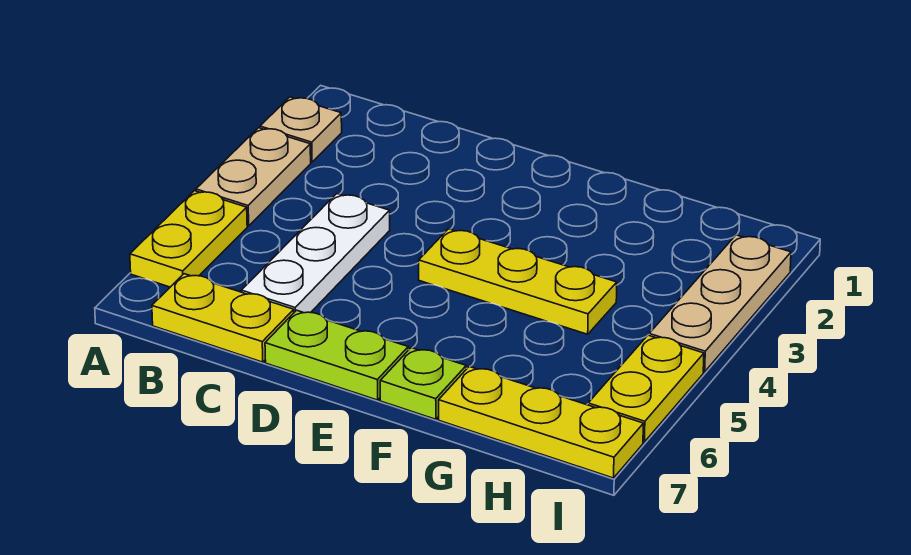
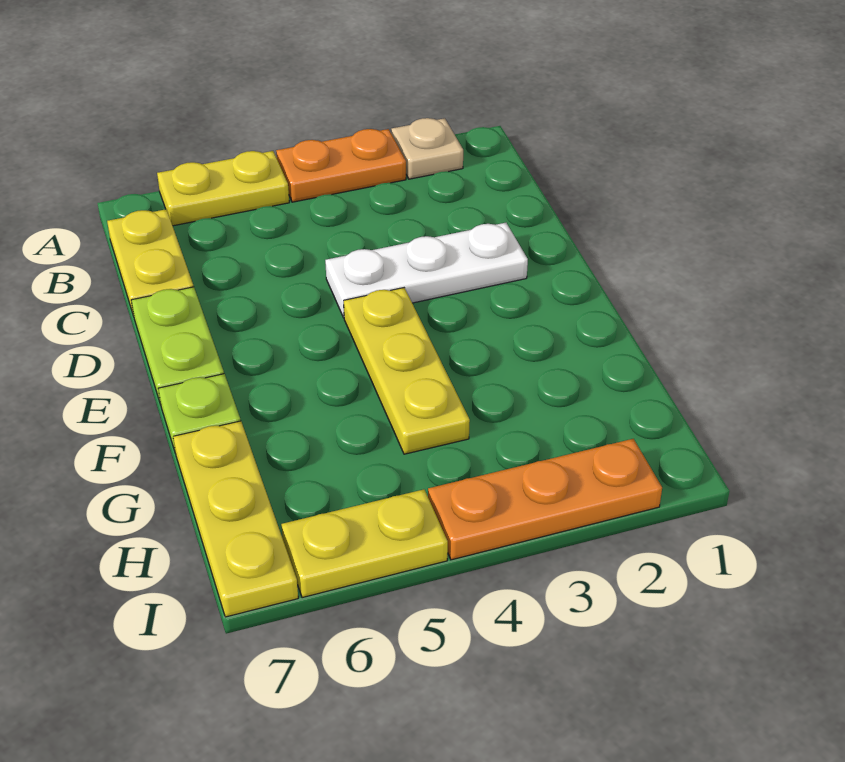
tan 1x2 plate [196,128,311,226] -> orange 1x2 plate [276,129,406,202]
white 1x3 plate [241,194,390,313] -> white 1x3 plate moved to [325,223,528,318]
tan 1x3 plate [649,235,791,372] -> orange 1x3 plate [428,439,662,560]

